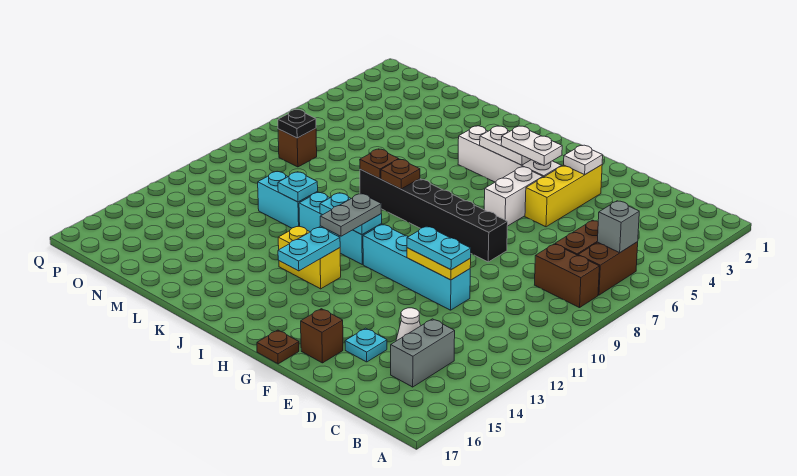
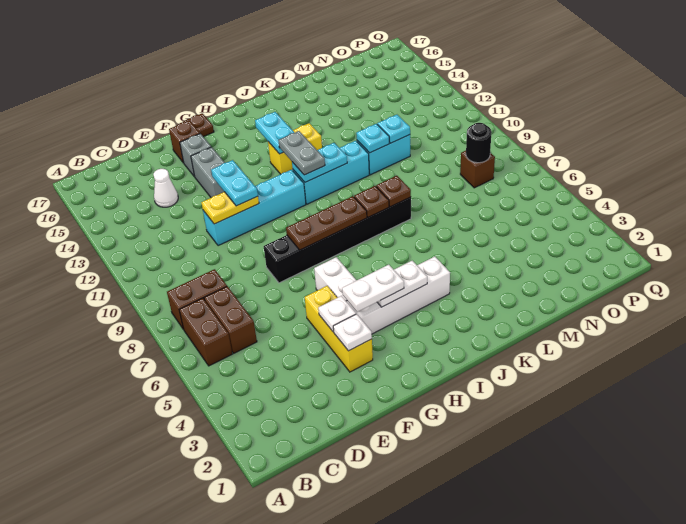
grey 1x1 brick [597,201,639,253] -> grey 1x1 brick moved to [180,134,211,176]
grey 1x2 brick [391,319,455,387] -> grey 1x2 brick moved to [191,147,225,198]
cyan 1x2 plate [407,226,471,270] -> cyan 1x2 plate turned to [211,160,258,206]
cyan 1x1 plate [345,328,387,362] -> cyan 1x1 plate moved to [377,115,410,143]
none -> white 1x1 plate [318,296,356,332]
none -> brown 1x3 plate [286,196,367,250]
black 1x1 plate [278,110,316,138] -> black 1x1 round brick [466,123,492,163]

